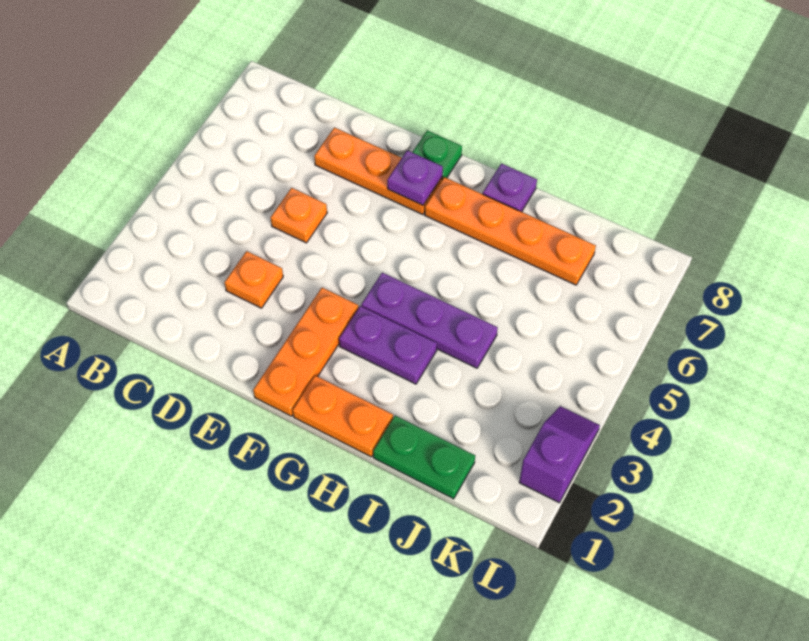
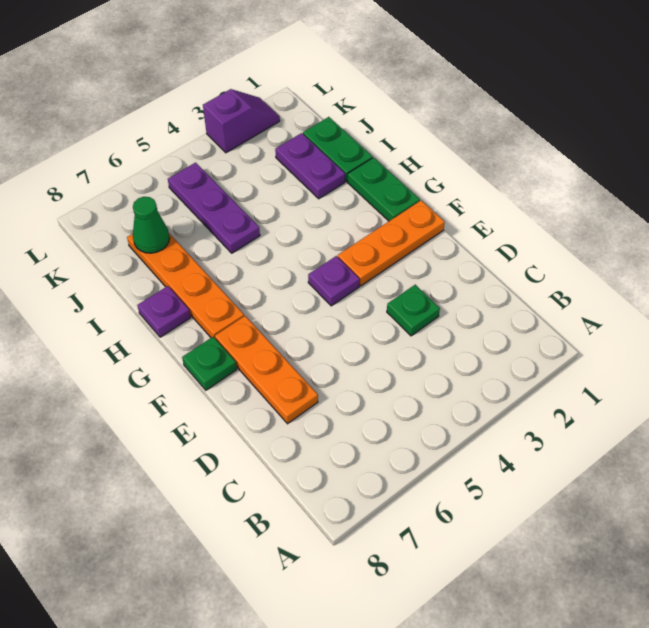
orange 1x1 plate [224,251,283,308] -> green 1x1 plate [387,285,440,336]
orange 1x1 plate [271,188,327,243] -> none
purple 1x1 plate [387,150,443,205] -> purple 1x1 plate moved to [308,256,360,306]
orange 1x2 plate [293,376,393,457] -> green 1x2 plate [347,157,420,221]
purple 1x2 plate [339,306,437,384] -> purple 1x2 plate moved to [275,133,345,199]
purple 1x3 plate [361,273,498,368] -> purple 1x3 plate moved to [168,163,260,253]
none -> green 1x1 cone [133,197,170,253]
purple 1x2 slope [519,406,600,503] -> purple 1x2 slope turned to [203,89,280,153]

